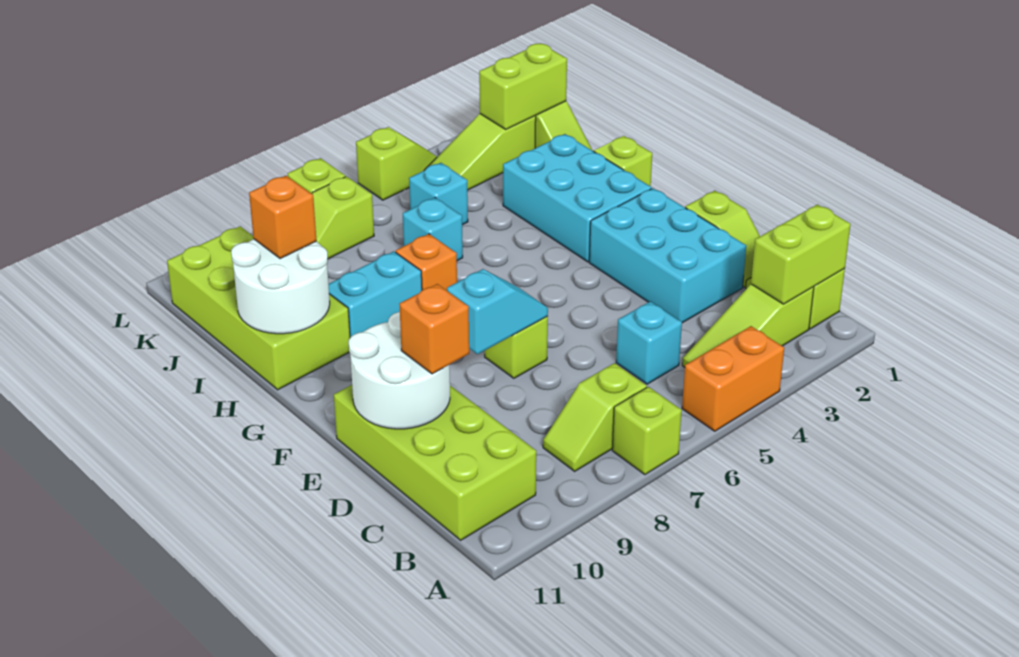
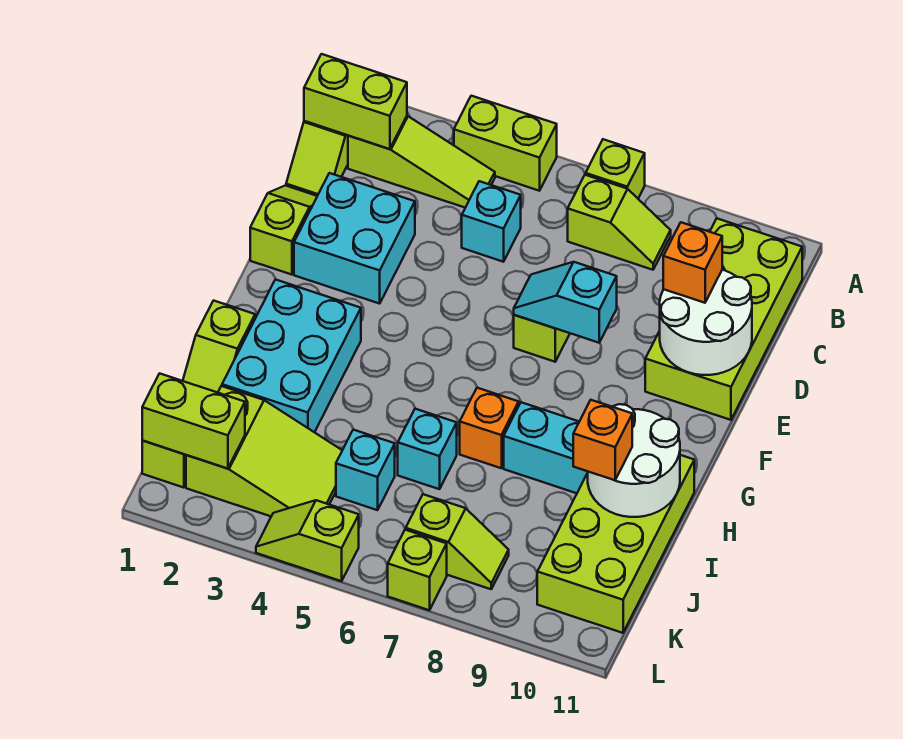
orange 1x2 brick [682,326,784,431] -> lime 1x2 brick [454,96,557,191]
cyan 2x3 brick [589,188,746,323] -> cyan 2x2 brick [294,173,415,304]
lime 1x3 slope [425,114,536,190] -> lime 2x3 slope [186,386,342,516]

